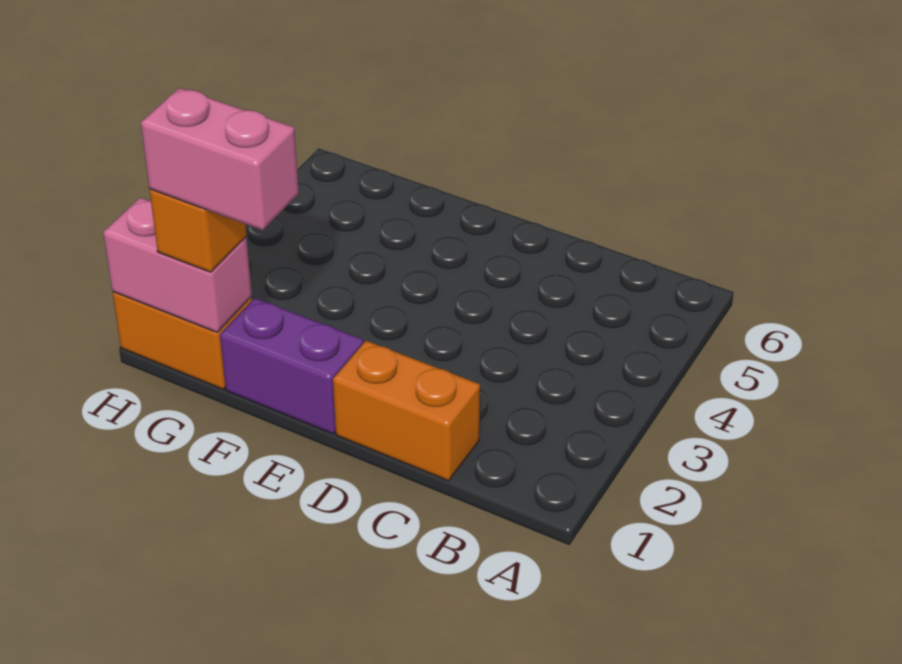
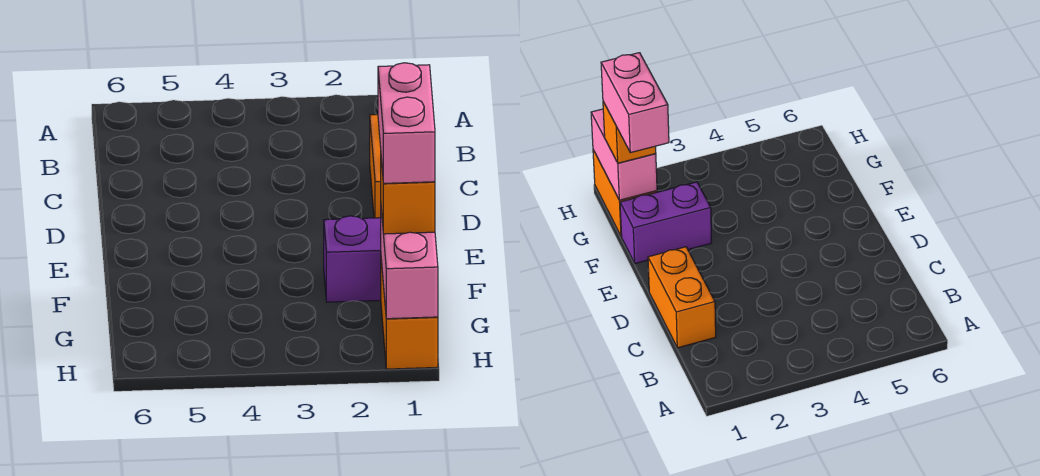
purple 1x2 brick [220,298,363,434] -> purple 1x2 brick turned to [324,216,381,302]

